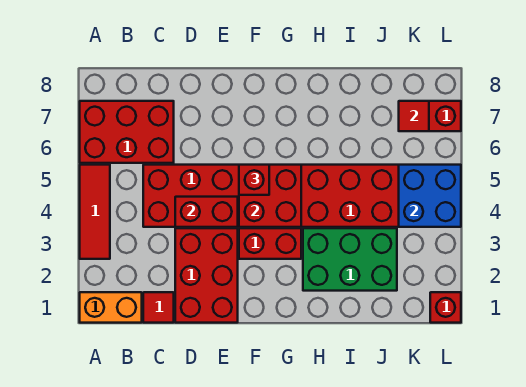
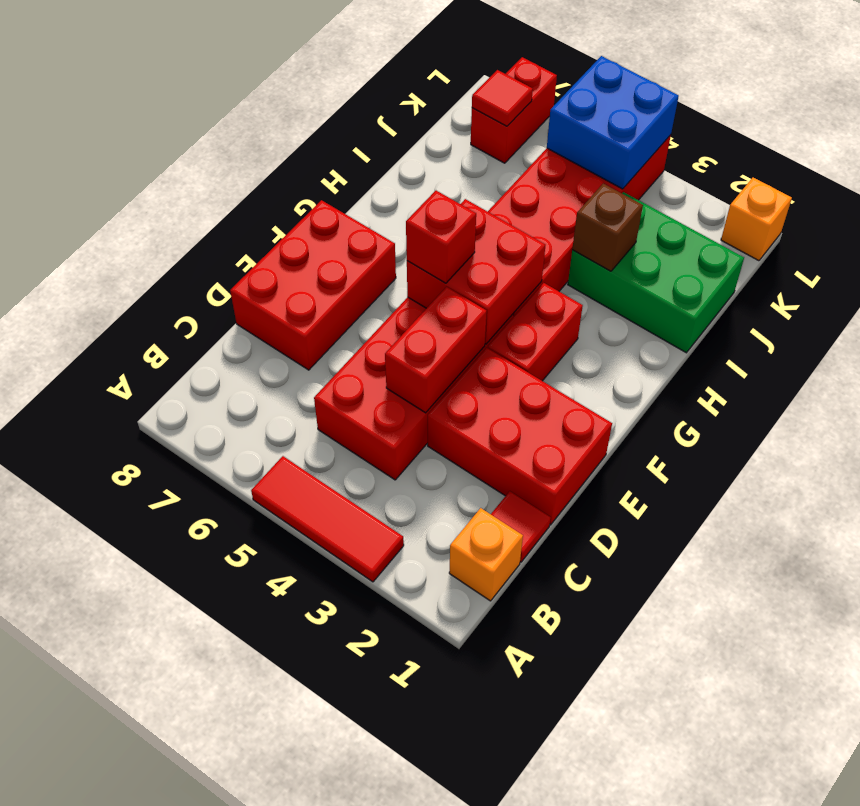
orange 1x2 brick [80,292,142,323] -> orange 1x1 brick [449,508,523,601]
red 2x3 brick [80,101,174,163] -> red 2x3 brick moved to [230,200,396,370]
green 2x3 brick [303,228,397,291] -> green 2x3 brick turned to [568,192,744,353]
none -> brown 1x1 brick [572,183,643,271]
red 1x1 brick [430,292,461,323] -> orange 1x1 brick [721,178,792,261]

